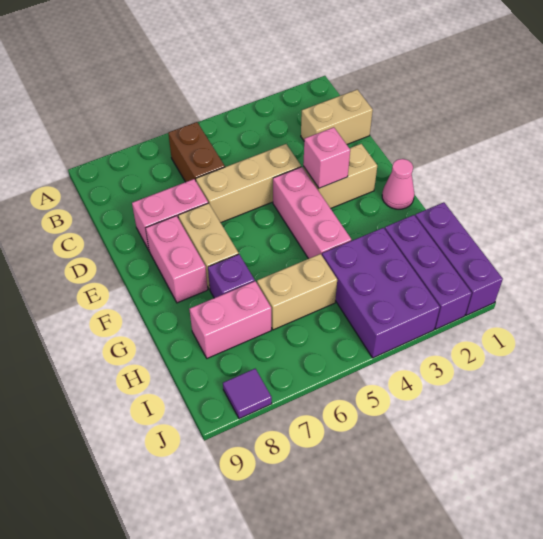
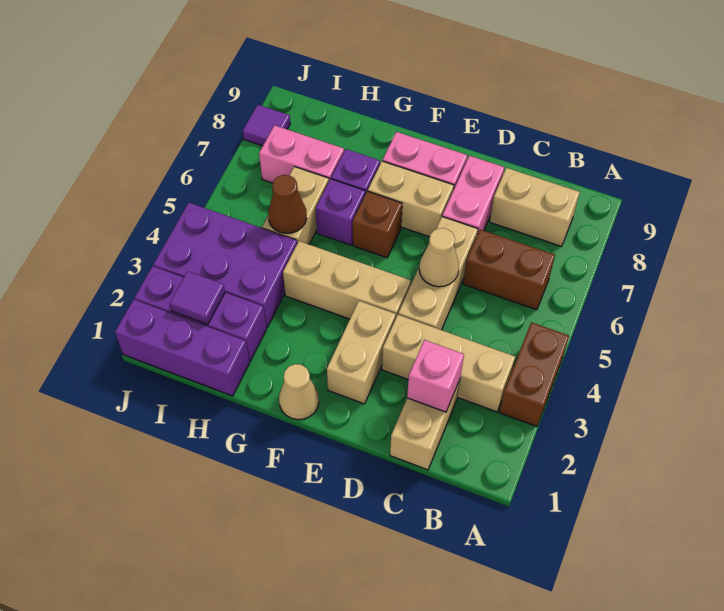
none -> brown 1x2 brick [499,322,569,426]
none -> tan 1x3 brick [382,315,515,412]
none -> tan 1x2 brick [490,168,580,246]
none -> tan 1x1 cone [419,228,459,287]
pink 1x1 brick [303,127,350,188] -> pink 1x1 brick moved to [407,340,464,412]
pink 1x3 brick [273,167,351,259] -> tan 1x3 brick [283,241,411,319]
pink 1x1 cone [382,159,414,209] -> tan 1x1 cone [279,364,319,420]
none -> brown 1x1 brick [353,191,402,258]
none -> purple 1x1 brick [316,179,365,245]
none -> brown 1x1 cone [268,175,307,233]
pink 1x2 brick [189,281,271,358] -> pink 1x2 brick turned to [259,125,344,183]
none -> purple 1x1 tile [170,271,225,325]

